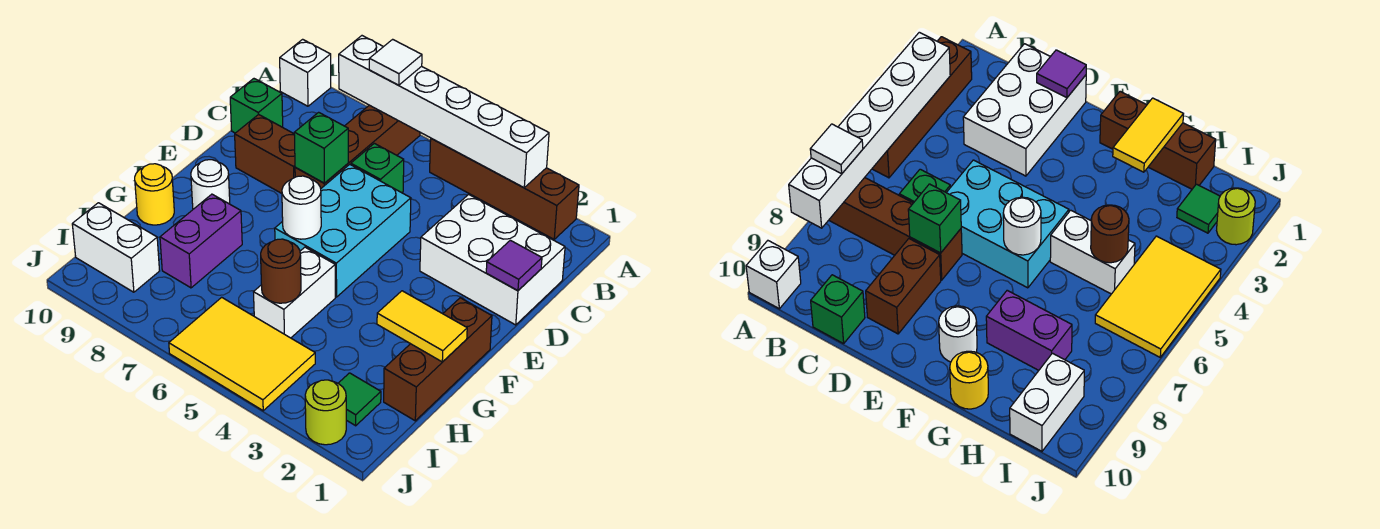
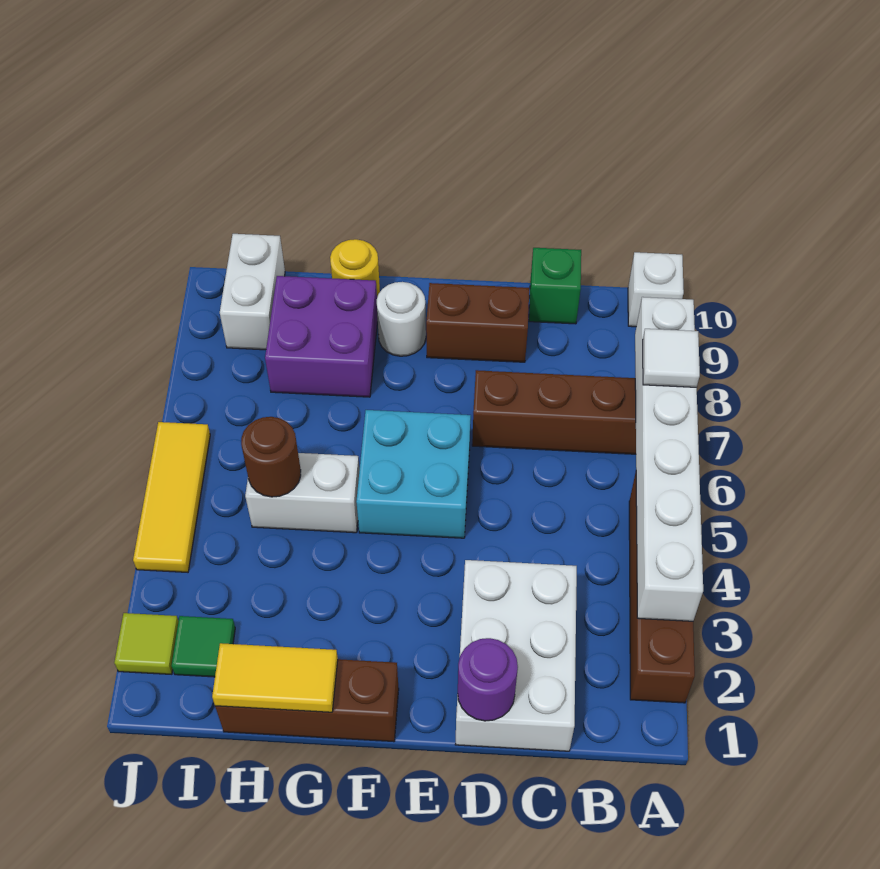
green 1x1 brick [351,143,404,193] -> none
purple 1x1 tile [486,240,542,290] -> purple 1x1 round brick [458,638,518,721]
cyan 2x3 brick [275,164,411,297] -> cyan 2x2 brick [356,410,471,538]
green 1x1 brick [294,112,348,183] -> none
brown 1x2 brick [235,114,295,193] -> brown 1x2 brick turned to [426,283,529,362]
white 1x1 round brick [282,176,321,239] -> none
yellow 1x2 tile [377,291,467,362] -> yellow 1x2 tile turned to [212,643,338,712]
purple 1x2 brick [160,194,242,288] -> purple 2x2 brick [265,276,378,397]
yellow 2x3 tile [169,297,315,411] -> yellow 1x3 tile [133,422,210,572]
lime 1x1 round brick [305,380,346,445] -> lime 1x1 tile [114,613,179,674]

